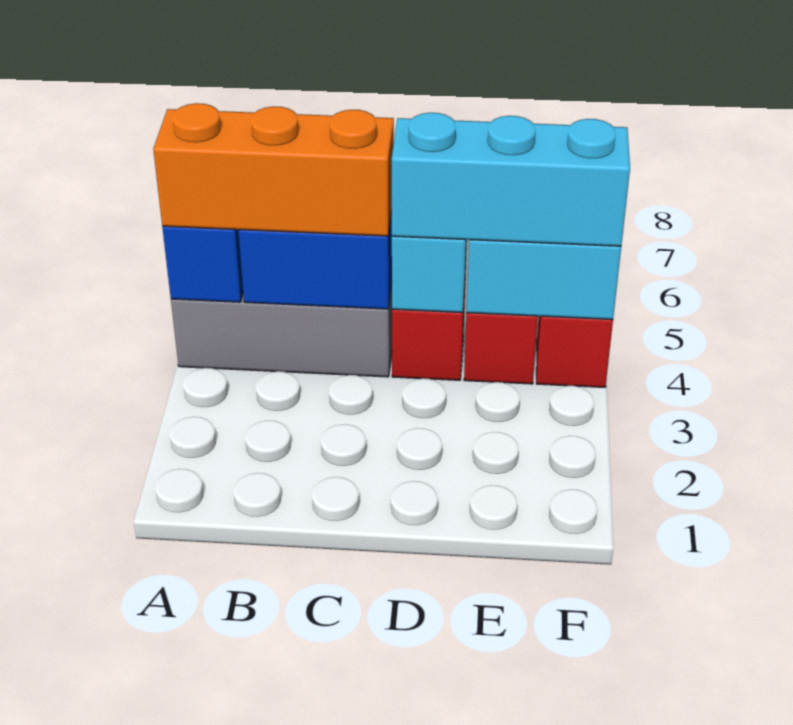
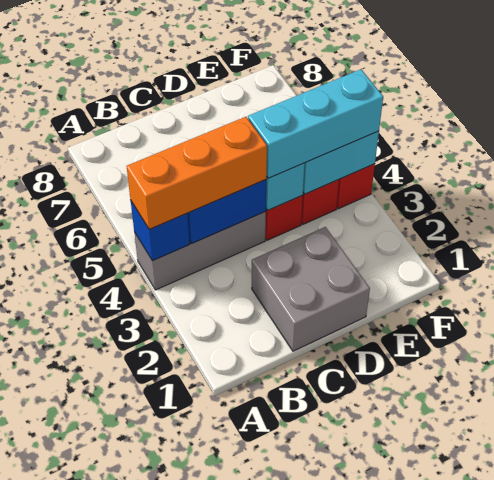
none -> grey 2x2 brick [252,227,370,351]

